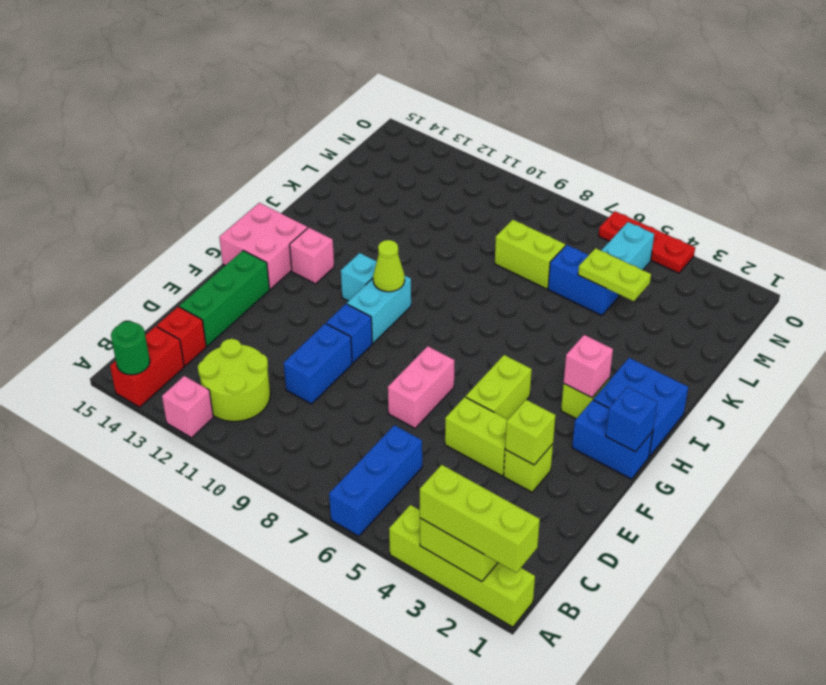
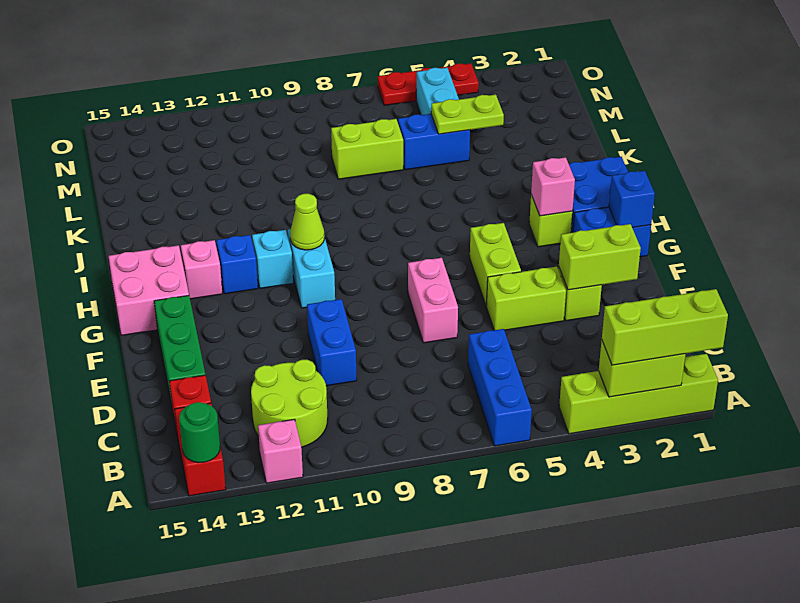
lime 1x1 brick [505,400,556,465] -> lime 1x2 brick [559,224,641,290]
blue 1x1 brick [326,304,372,363] -> blue 1x1 brick moved to [217,235,258,294]

